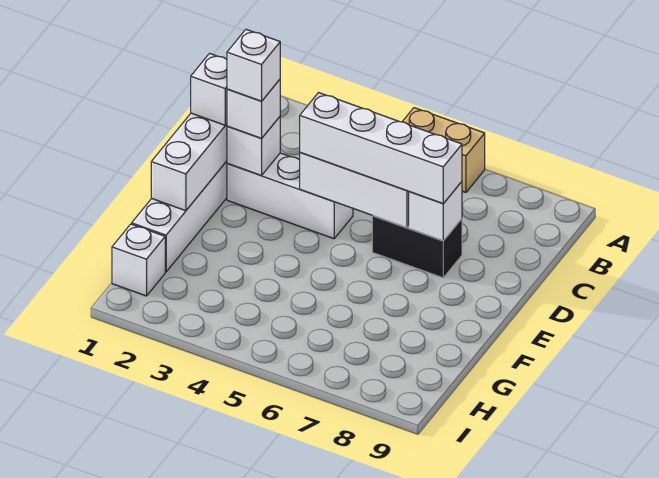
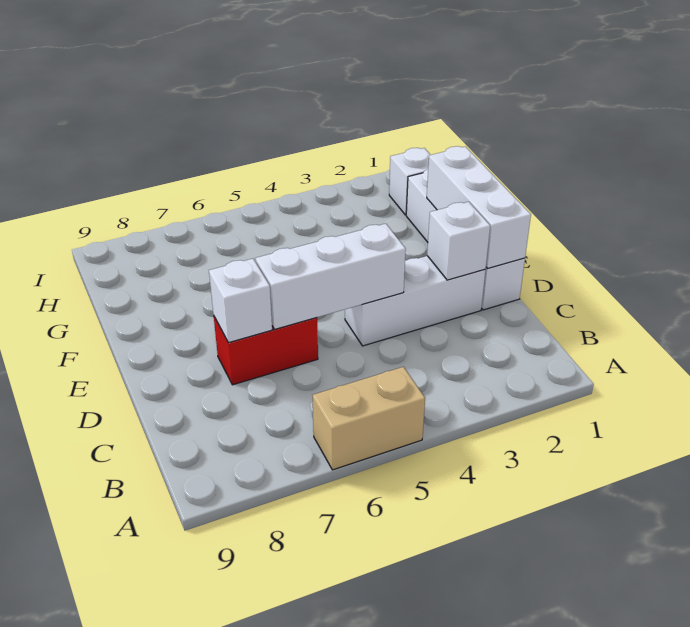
white 1x1 brick [191,53,227,125] -> none
white 1x1 brick [227,80,280,138] -> none
white 1x1 brick [227,29,280,101] -> none
white 1x4 brick [300,93,462,204] -> none
black 1x2 brick [372,216,462,278] -> red 1x2 brick [214,317,318,385]

